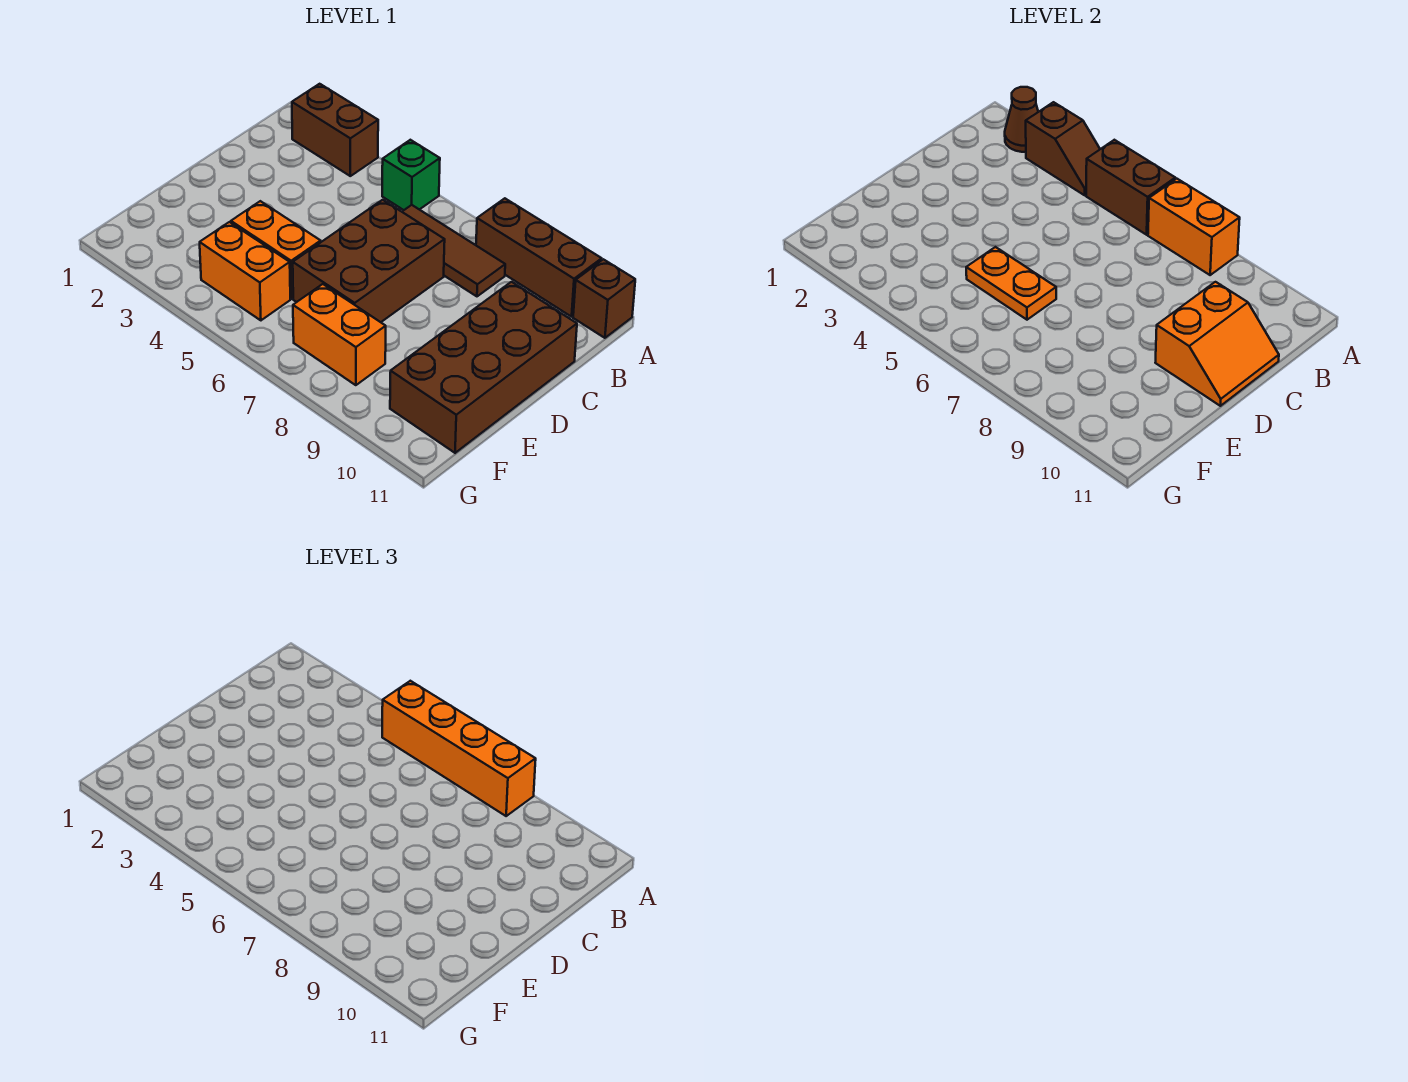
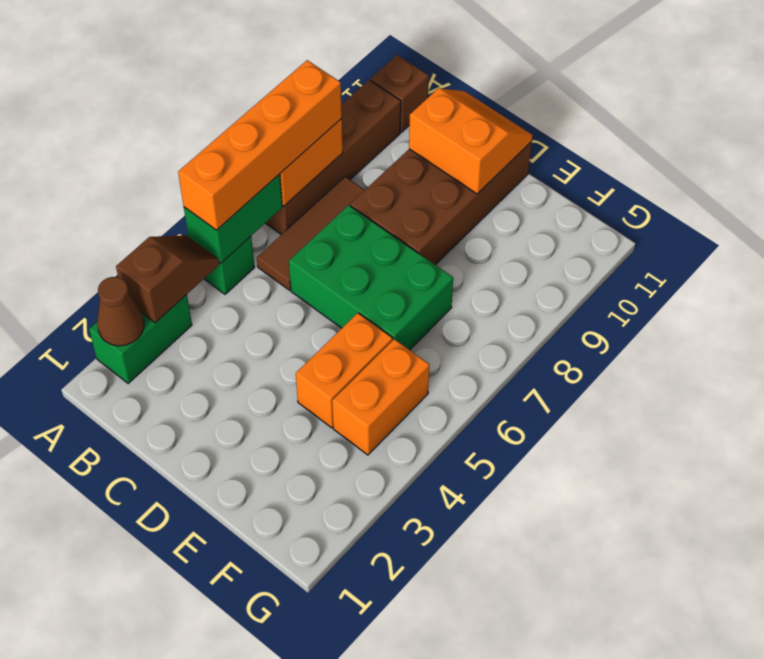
brown 1x2 brick [292,84,378,176] -> green 1x2 brick [89,295,192,384]
brown 1x2 brick [1086,140,1175,235] -> green 1x2 brick [184,174,282,263]
brown 1x3 brick [476,198,602,317] -> brown 1x4 brick [265,80,401,235]
brown 2x3 brick [293,200,445,322] -> green 2x3 brick [289,205,453,350]
brown 2x4 brick [390,282,577,453] -> brown 2x4 brick turned to [350,142,532,265]
orange 1x2 plate [966,247,1056,320] -> none
orange 1x2 brick [293,284,386,385] -> none

